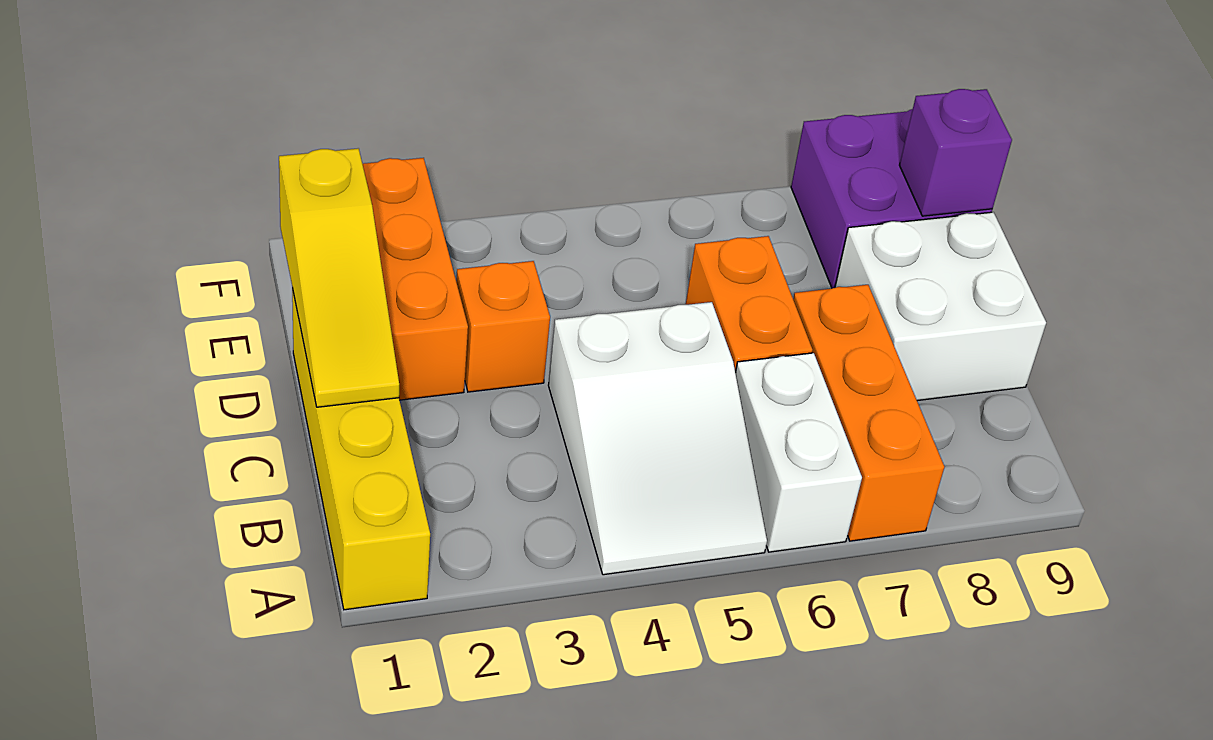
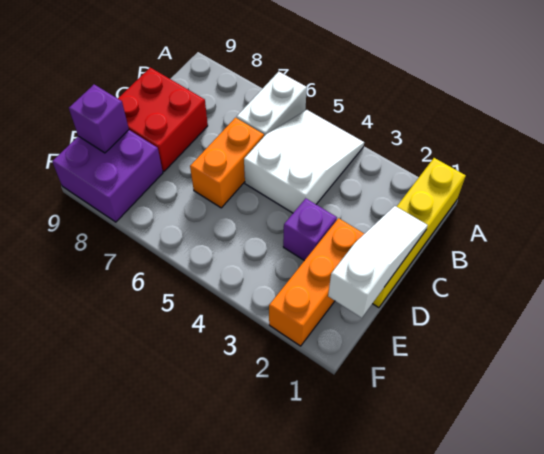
orange 1x3 brick [793,285,944,541] -> none
yellow 1x3 slope [279,149,399,407] -> white 1x3 slope [328,206,428,318]
white 2x2 brick [835,212,1046,401] -> red 2x2 brick [118,68,208,172]
orange 1x1 brick [456,261,550,392] -> purple 1x1 brick [283,198,337,261]

